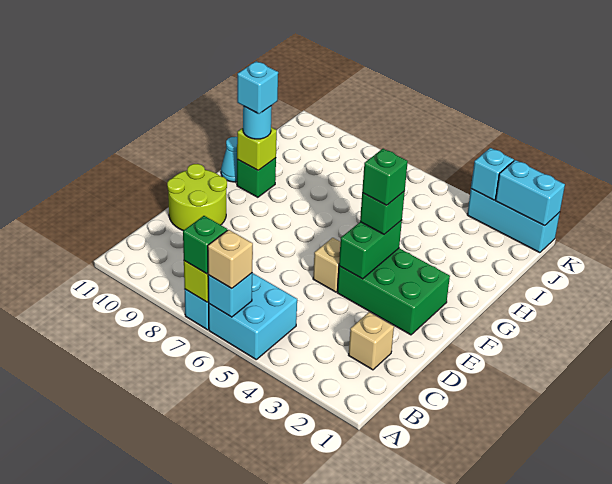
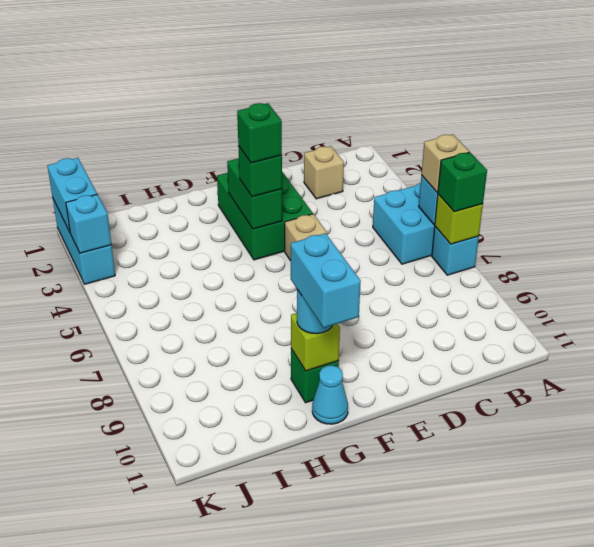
lime 2x2 round brick [167,164,227,231] -> none
green 1x2 brick [339,220,402,279] -> green 1x2 brick turned to [227,158,282,229]
cyan 1x1 brick [237,61,278,114] -> cyan 1x2 brick [291,233,361,328]

